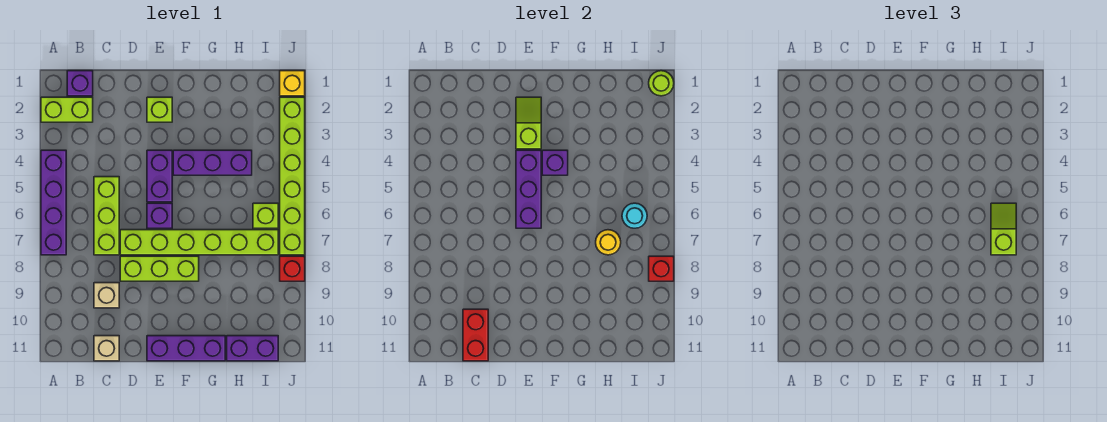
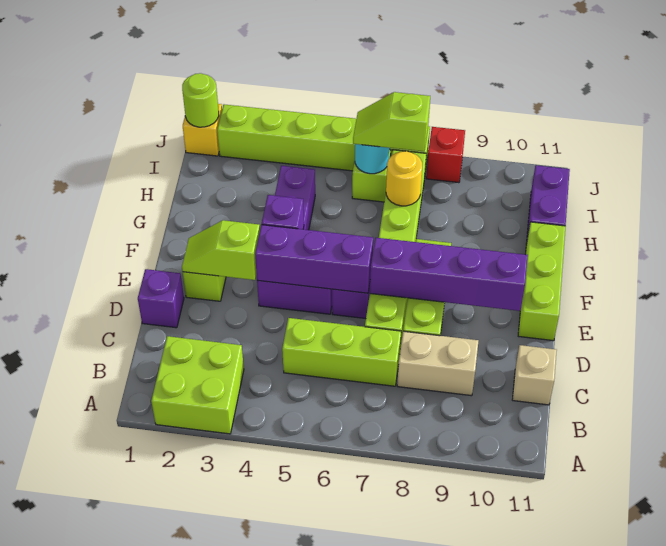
lime 1x2 brick [41,97,93,122] -> lime 2x2 brick [151,336,244,434]
purple 1x4 brick [41,150,66,255] -> purple 1x4 brick moved to [370,238,528,311]
purple 1x1 brick [67,71,93,96] -> purple 1x1 brick moved to [138,269,184,328]
tan 1x1 brick [94,283,119,308] -> tan 1x2 brick [397,331,478,396]
red 1x2 brick [463,309,488,361] -> none
purple 1x3 brick [147,336,225,361] -> lime 1x3 brick [518,222,566,341]
red 1x1 brick [649,256,674,281] -> none

